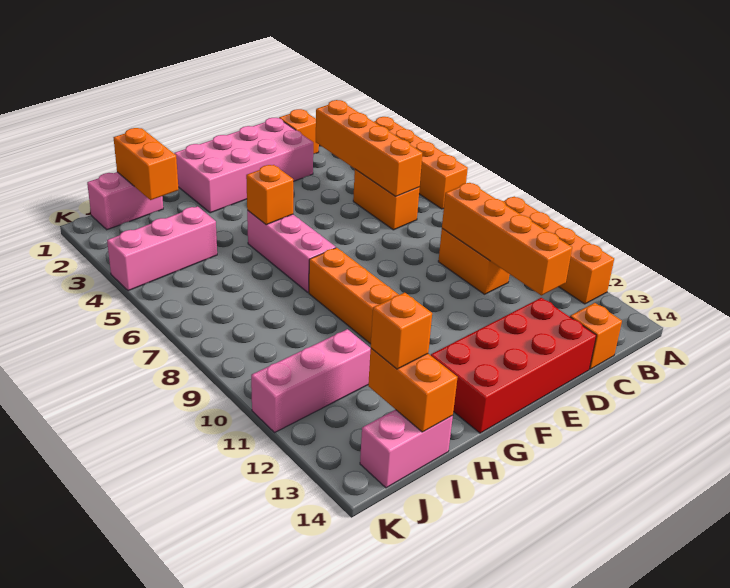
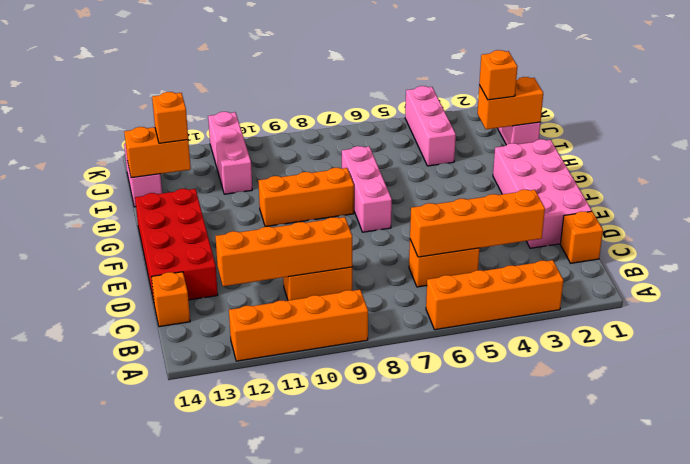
pink 1x3 brick [247,210,336,292] -> pink 1x3 brick turned to [342,146,392,232]
orange 1x1 brick [246,165,293,225] -> orange 1x1 brick moved to [479,50,517,100]

